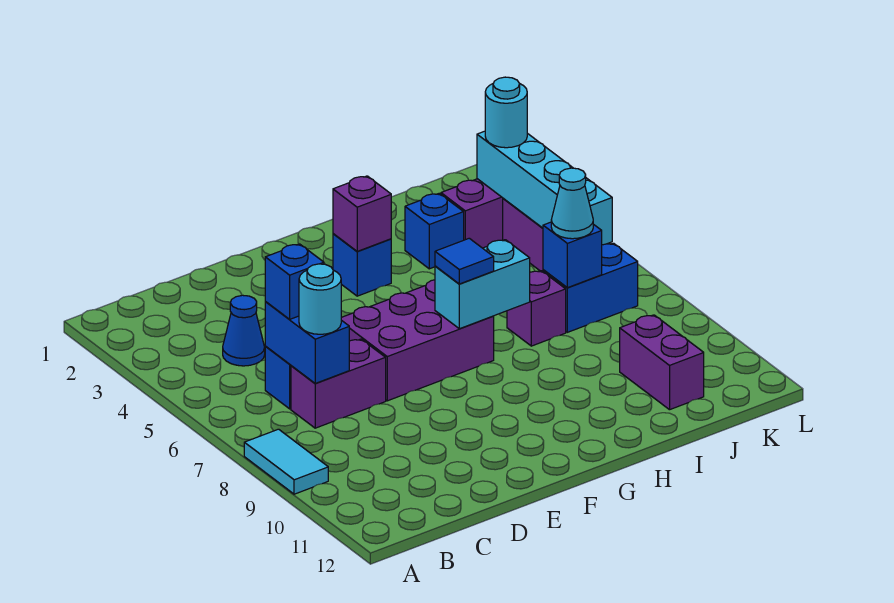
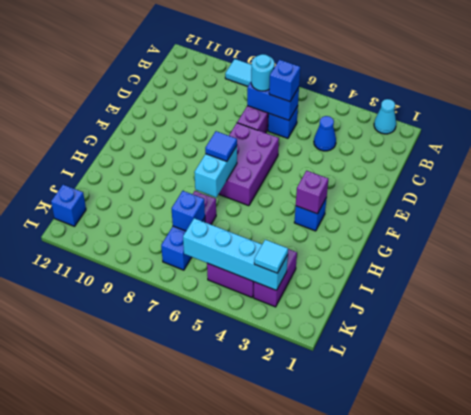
blue 1x1 brick [405,193,464,269] -> blue 1x1 brick moved to [51,185,86,226]
cyan 1x1 cone [551,168,593,239] -> cyan 1x1 cone moved to [374,99,396,134]
purple 1x2 brick [620,315,704,410] -> none
cyan 1x1 round brick [485,77,527,148] -> cyan 1x1 tile [254,240,288,273]

